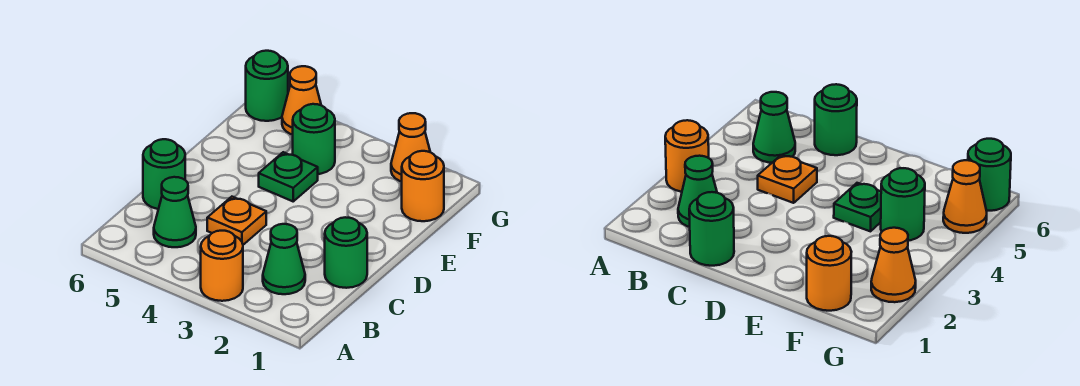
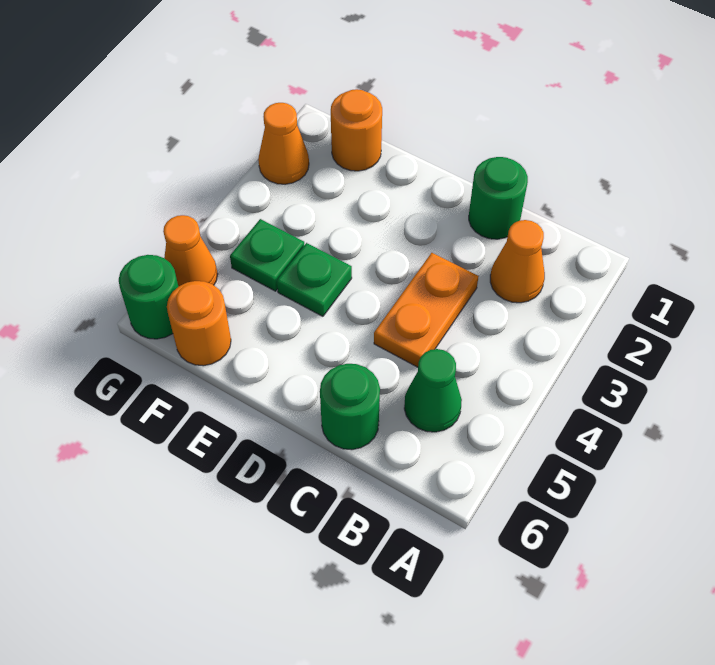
orange 1x1 round brick [201,231,243,301] -> orange 1x1 round brick moved to [167,281,231,366]
green 1x1 cone [263,224,305,294] -> orange 1x1 cone [490,220,545,303]
orange 1x1 plate [207,197,266,245] -> orange 1x2 plate [374,253,479,367]
green 1x1 round brick [293,104,335,174] -> green 1x1 plate [230,219,304,291]

